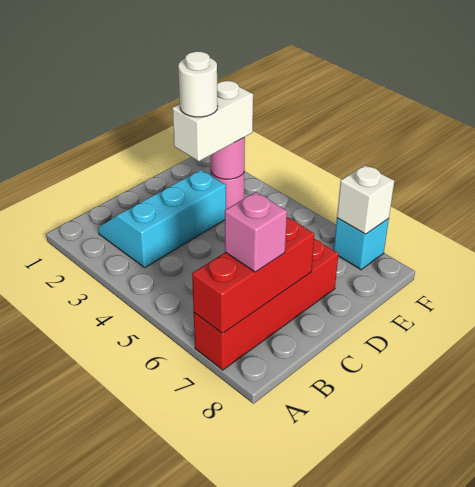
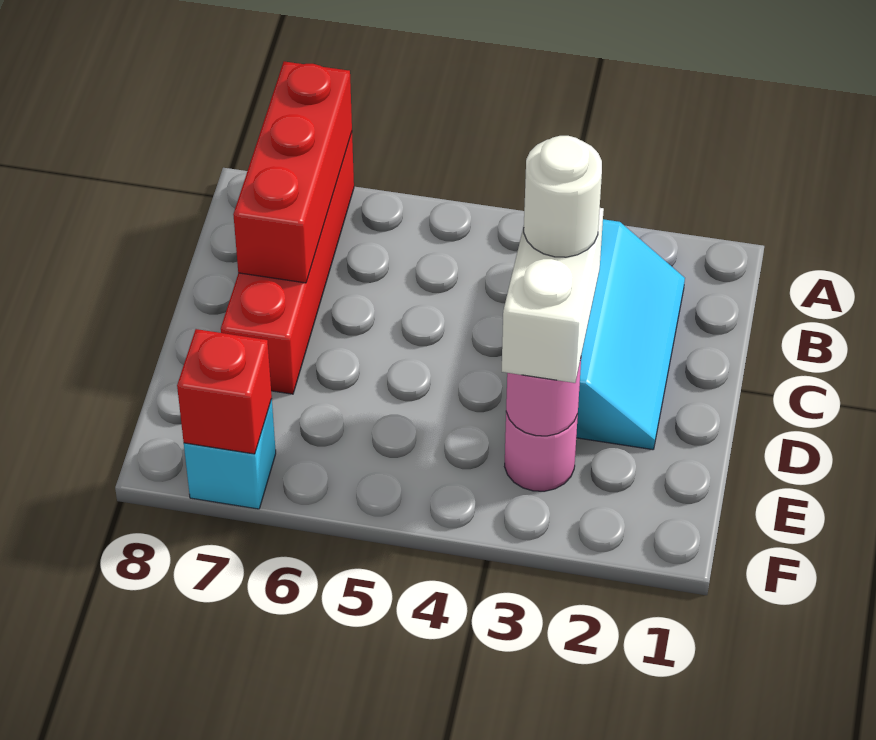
pink 1x1 brick [225,192,287,272] -> none
white 1x1 brick [337,165,394,234] -> red 1x1 brick [177,329,272,454]

